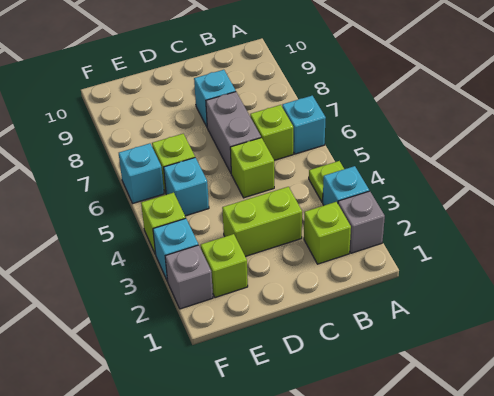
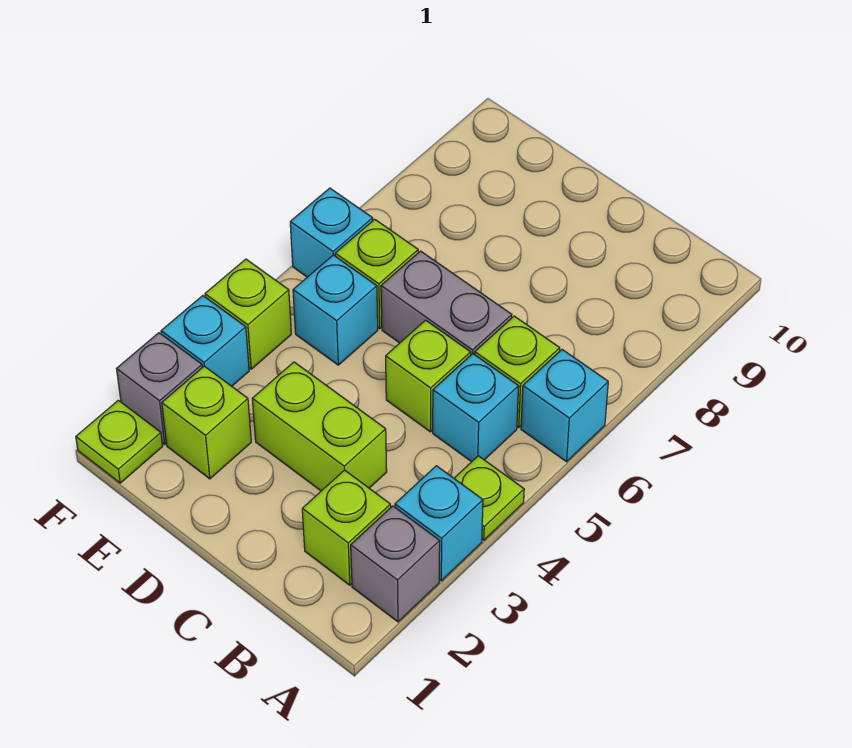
grey 1x2 brick [206,92,261,173] -> grey 1x2 brick turned to [381,251,512,355]
cyan 1x1 brick [194,70,236,126] -> cyan 1x1 brick moved to [433,354,519,462]
none -> lime 1x1 plate [76,400,163,483]

